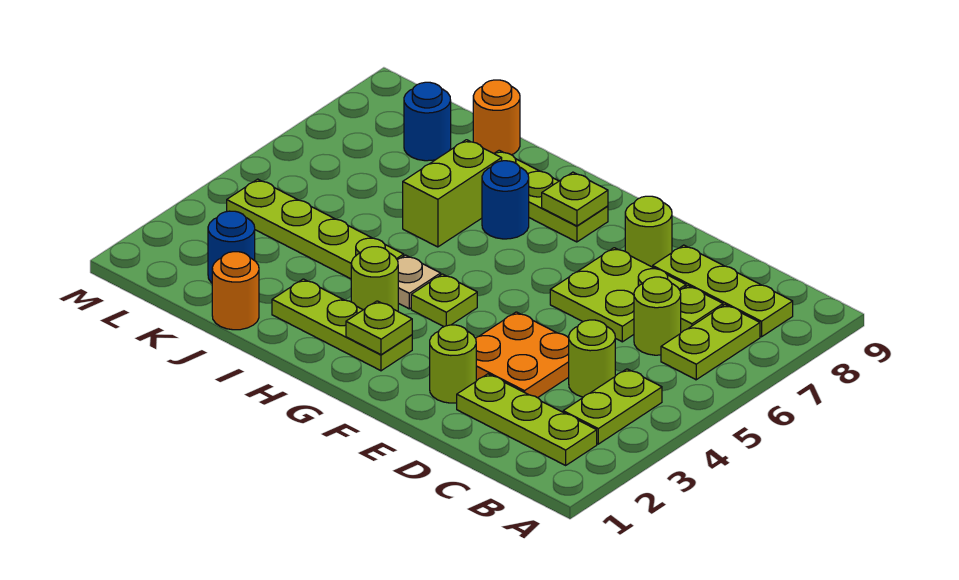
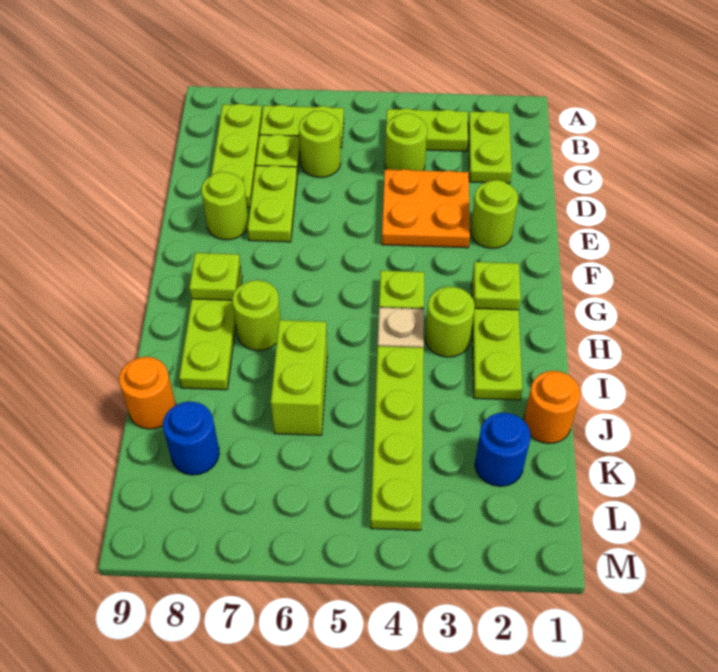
lime 1x3 plate [457,374,597,465] -> lime 1x2 plate [468,111,512,183]
lime 2x2 plate [550,248,686,342] -> lime 1x2 plate [247,165,297,242]
blue 1x1 round brick [482,161,529,239] -> lime 1x1 round brick [232,280,281,351]
lime 1x2 brick [403,140,502,247] -> lime 1x2 brick turned to [271,320,327,435]

